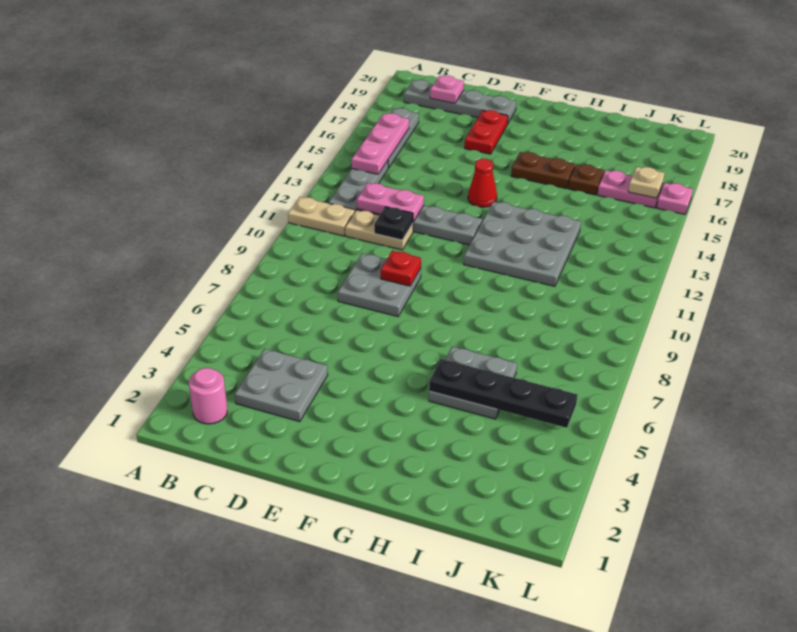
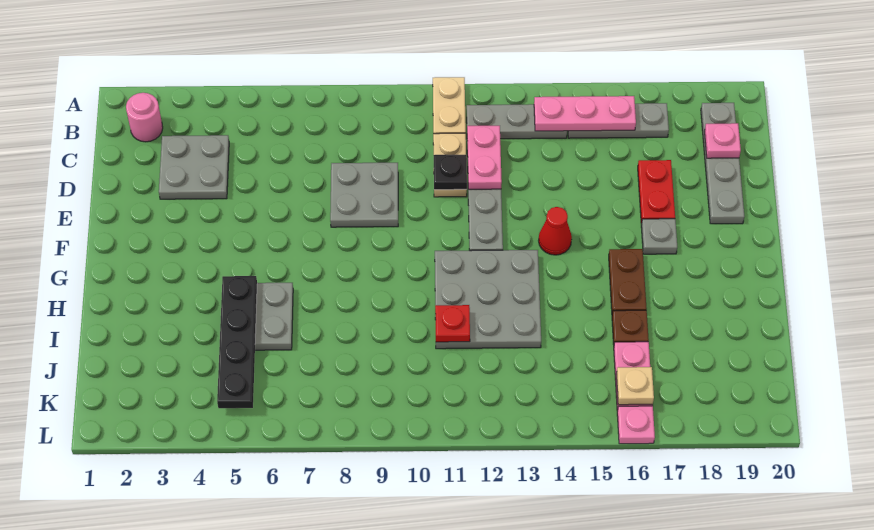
red 1x1 plate [381,251,421,286] -> red 1x1 plate moved to [435,305,470,342]
red 1x2 plate [465,110,508,154] -> red 1x2 plate turned to [638,160,675,224]
none -> grey 1x1 plate [641,219,677,254]

